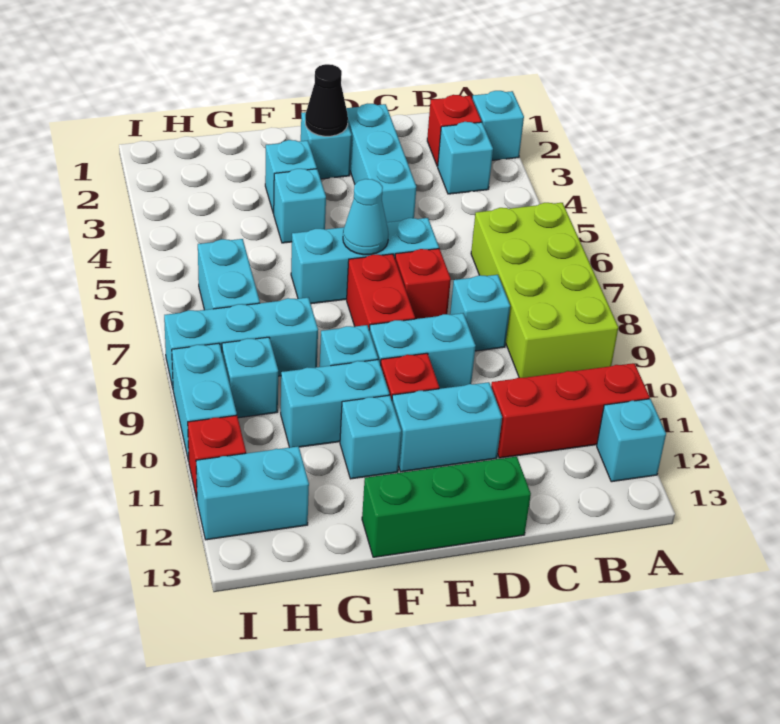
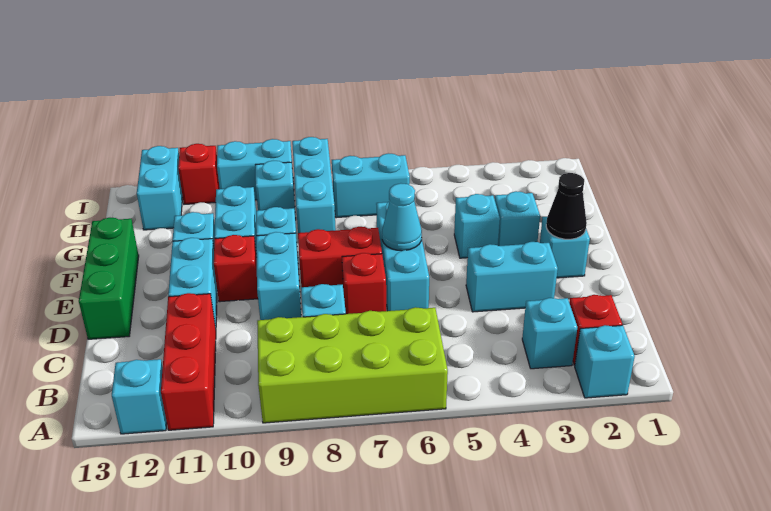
cyan 1x3 brick [346,104,416,222] -> cyan 1x2 brick [466,242,558,312]

